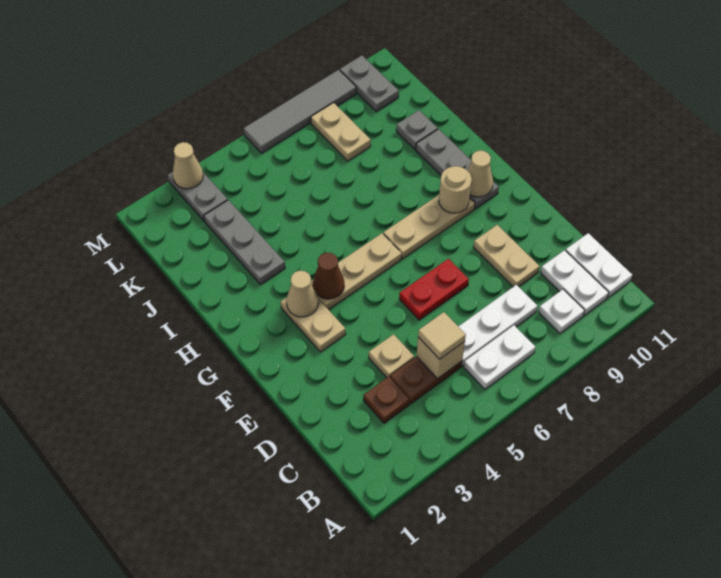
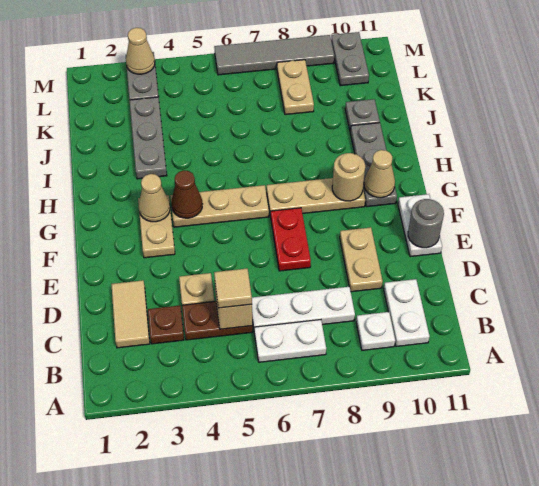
white 1x2 plate [565,233,632,298] -> white 1x2 plate moved to [398,194,442,257]
none -> tan 1x2 tile [111,280,150,348]
red 1x2 plate [399,259,469,320] -> red 1x2 plate turned to [271,208,311,271]
none -> grey 1x1 round brick [408,199,444,248]

